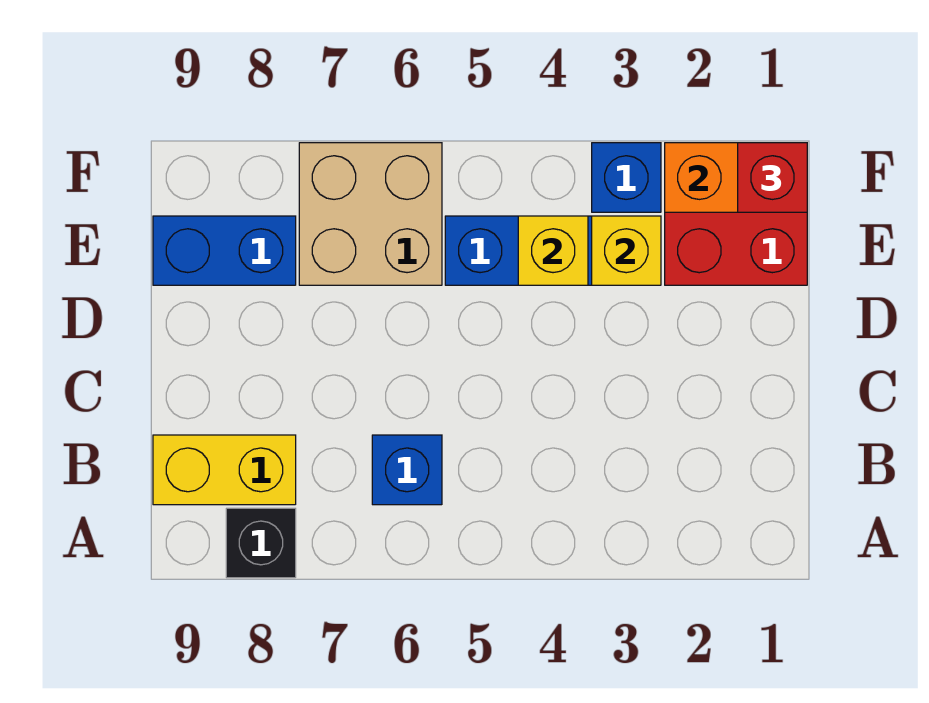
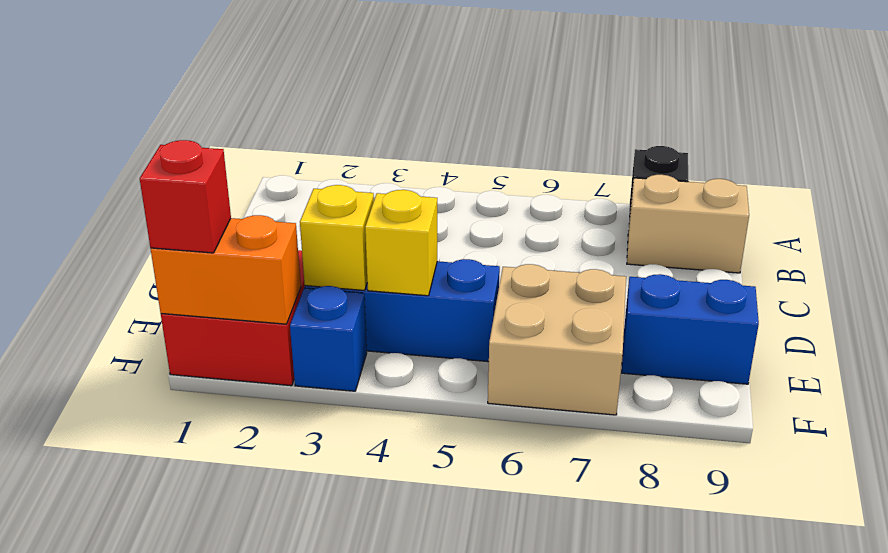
blue 1x1 brick [372,435,442,505] -> none
yellow 1x2 brick [153,435,296,505] -> tan 1x2 brick [627,175,749,273]

